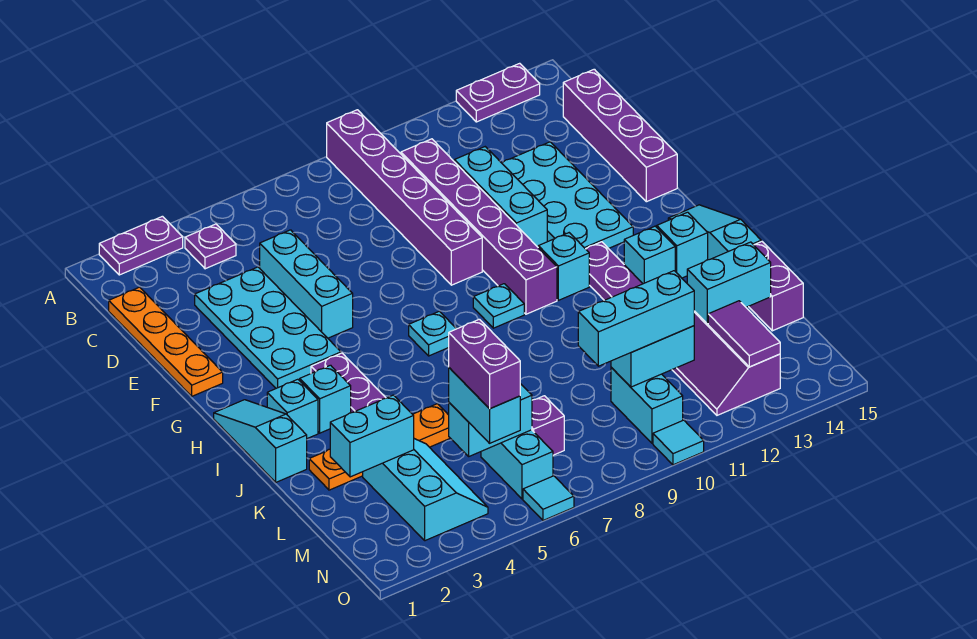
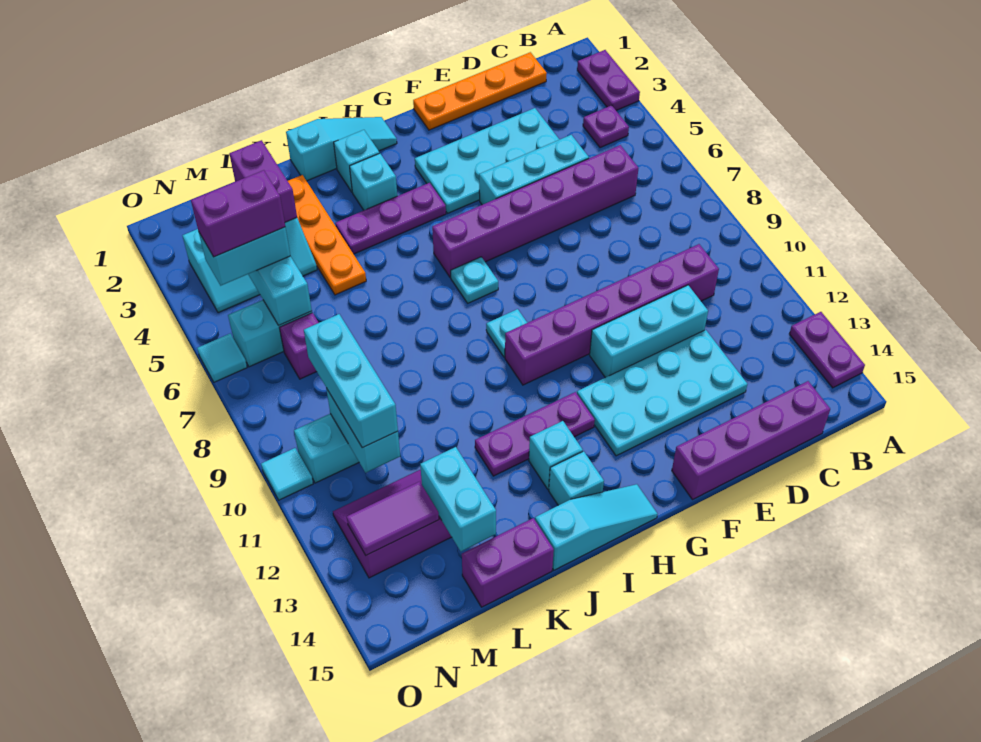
purple 1x6 brick [327,110,482,285] -> purple 1x6 brick moved to [432,145,638,277]
cyan 1x1 brick [538,233,589,300] -> none
cyan 1x2 brick [330,395,414,477] -> purple 1x2 brick [229,140,297,222]

